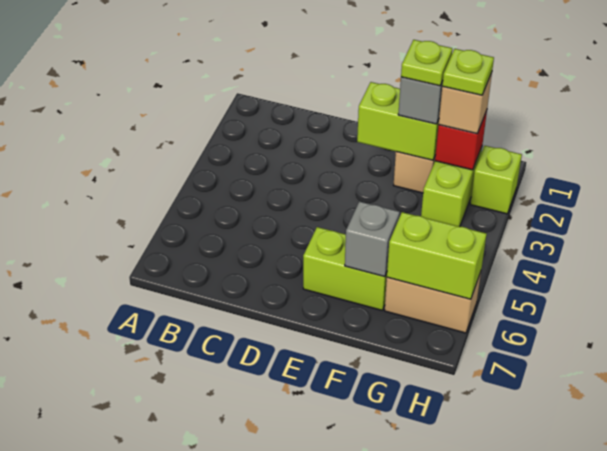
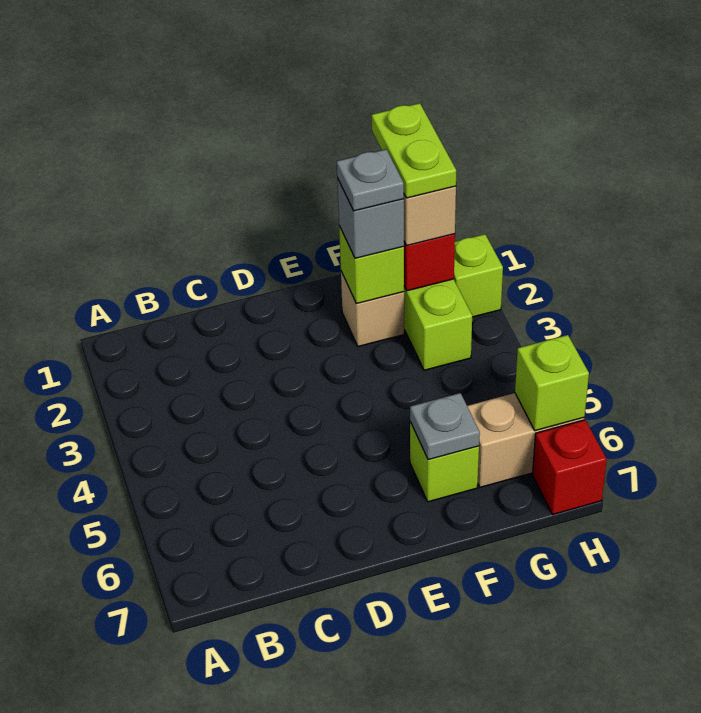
lime 1x2 brick [357,82,439,160] -> lime 1x1 brick [339,226,404,304]
lime 1x2 brick [303,227,387,310] -> lime 1x1 brick [410,422,479,502]
lime 1x1 plate [401,40,452,86] -> grey 1x1 plate [337,149,404,211]
grey 1x1 brick [345,201,400,277] -> grey 1x1 plate [410,393,480,460]
lime 1x1 plate [442,49,494,95] -> lime 1x2 plate [372,103,456,198]
lime 1x2 brick [387,212,487,299] -> lime 1x1 brick [515,335,589,431]
none -> red 1x1 brick [533,420,607,515]

